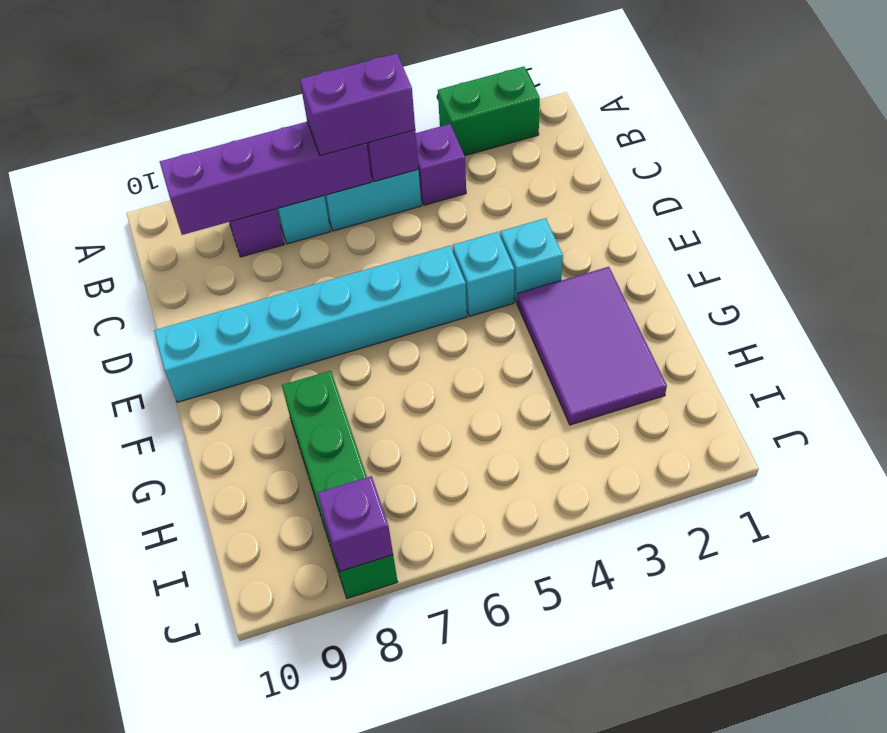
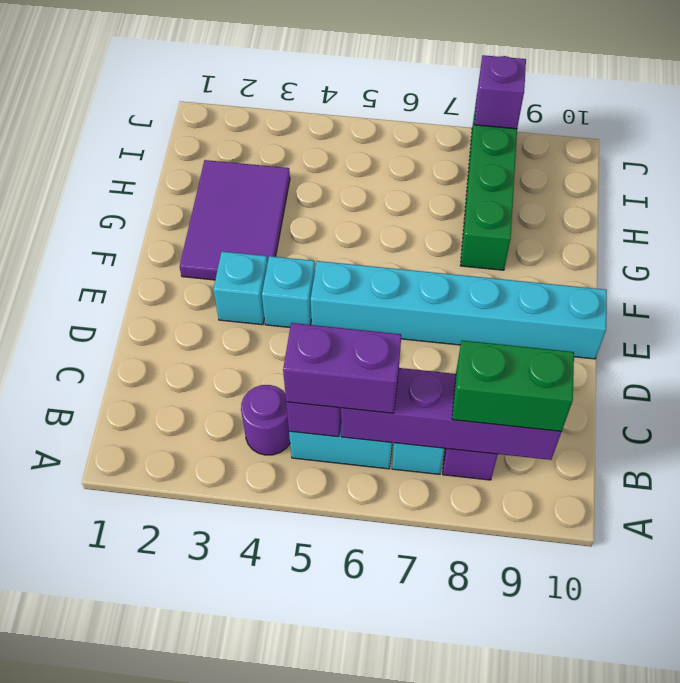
green 1x2 brick [438,67,540,156] -> green 1x2 brick moved to [452,340,574,431]
purple 1x1 brick [416,124,466,205] -> purple 1x1 round brick [241,385,290,455]

